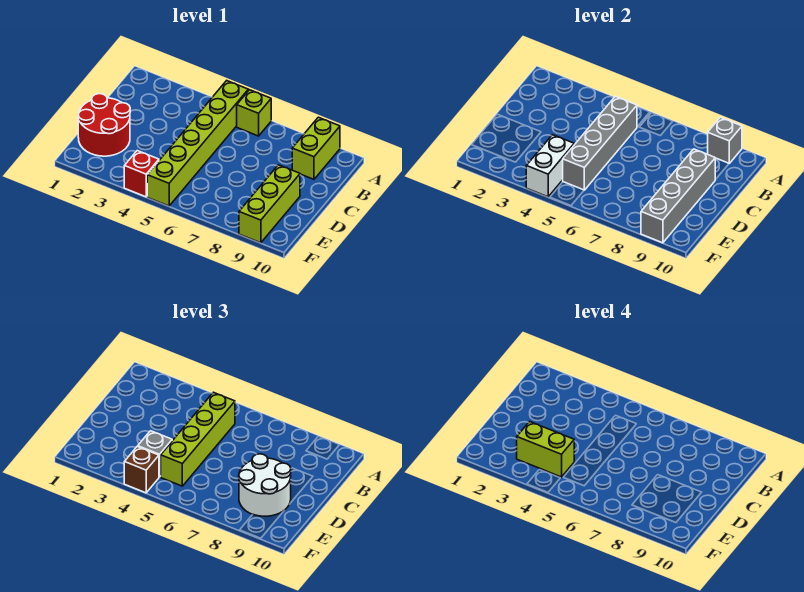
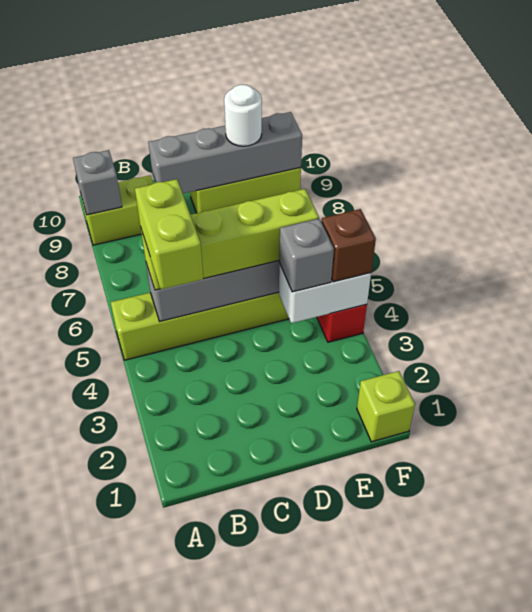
lime 1x1 brick [237,90,271,136] -> lime 1x1 brick moved to [357,371,415,442]
red 2x2 round brick [78,94,130,156] -> none
white 2x2 round brick [239,454,291,516] -> white 1x1 round brick [224,85,262,146]
lime 1x2 brick [517,422,574,477] -> lime 1x2 brick moved to [135,179,203,289]

